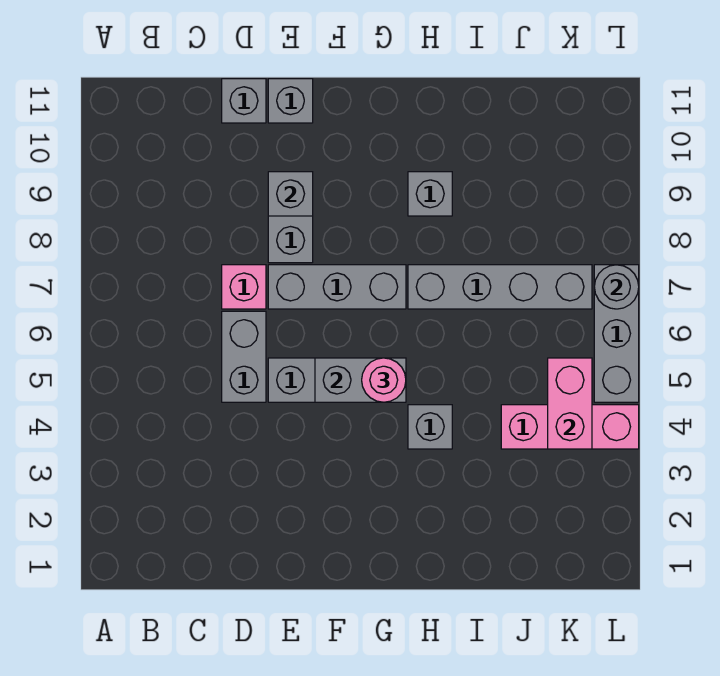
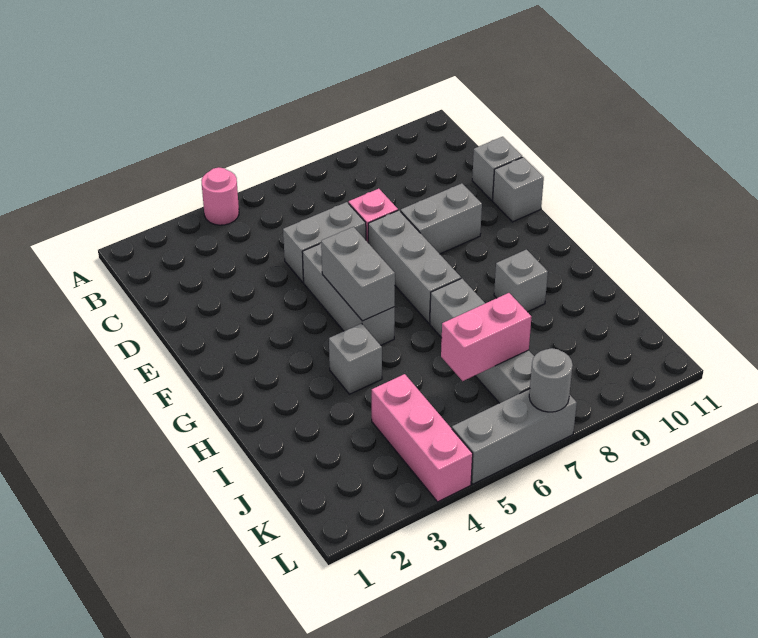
grey 1x1 brick [268,172,313,216] -> none
pink 1x1 round brick [362,358,406,402] -> pink 1x1 round brick moved to [201,167,239,225]
pink 1x2 brick [548,358,592,449] -> pink 1x2 brick moved to [441,293,532,381]

